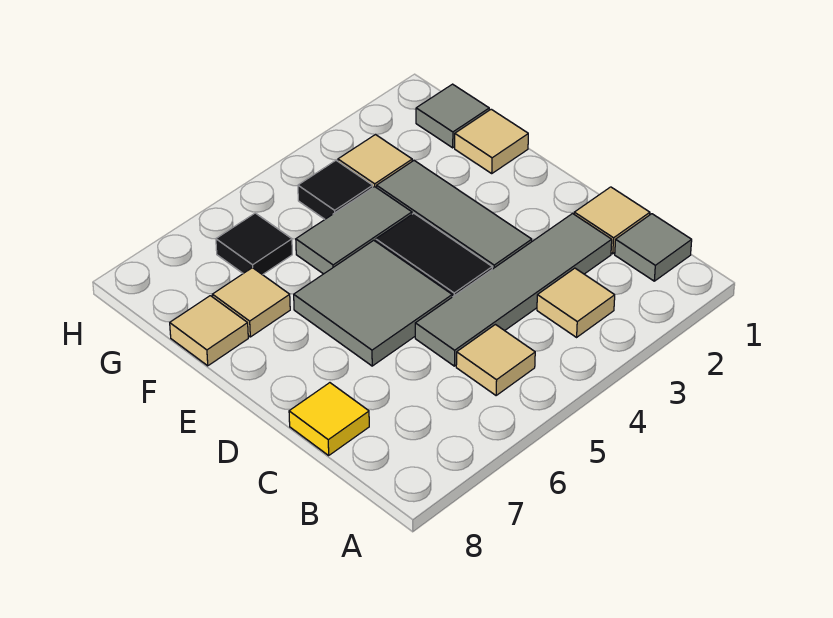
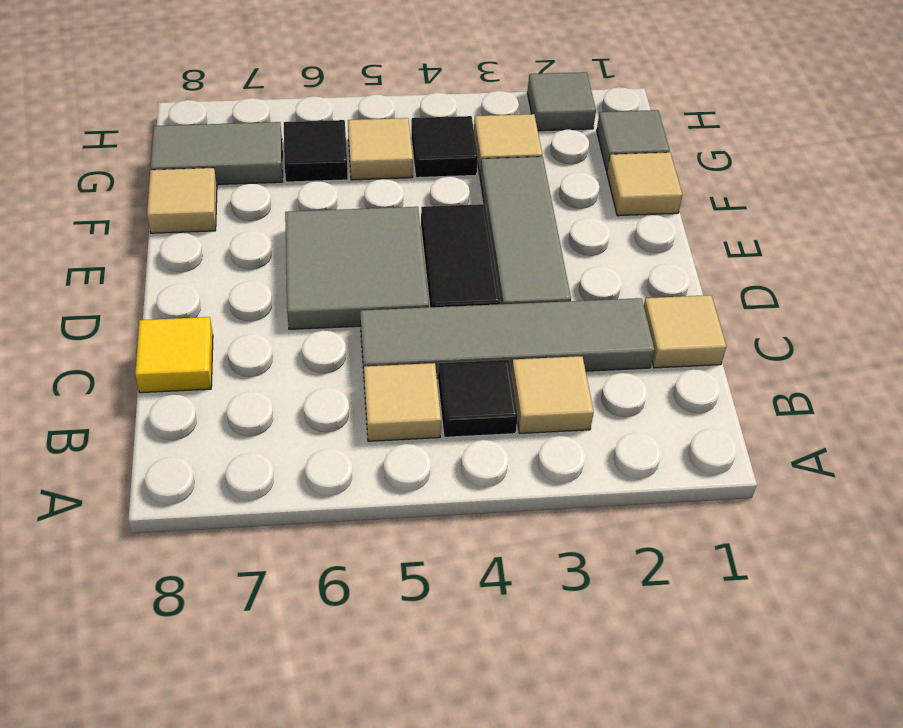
grey 1x1 tile [615,214,692,281] -> grey 1x1 tile moved to [527,72,596,131]
none -> black 1x1 tile [438,360,518,437]
grey 1x2 tile [296,187,412,274] -> grey 1x2 tile moved to [150,122,283,185]
tan 1x1 tile [212,268,290,337] -> tan 1x1 tile moved to [348,118,413,180]

